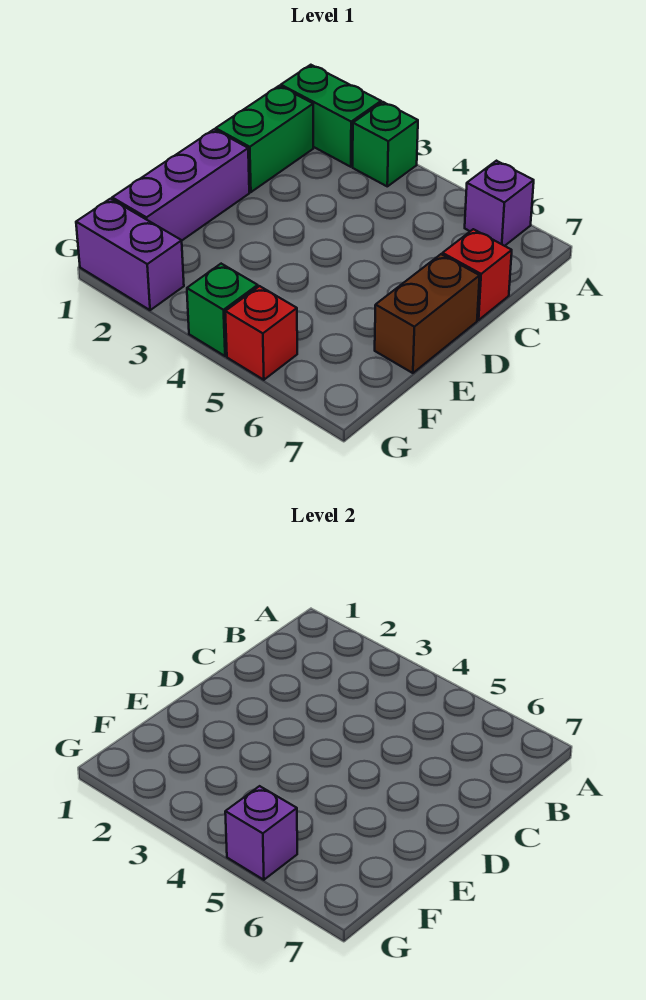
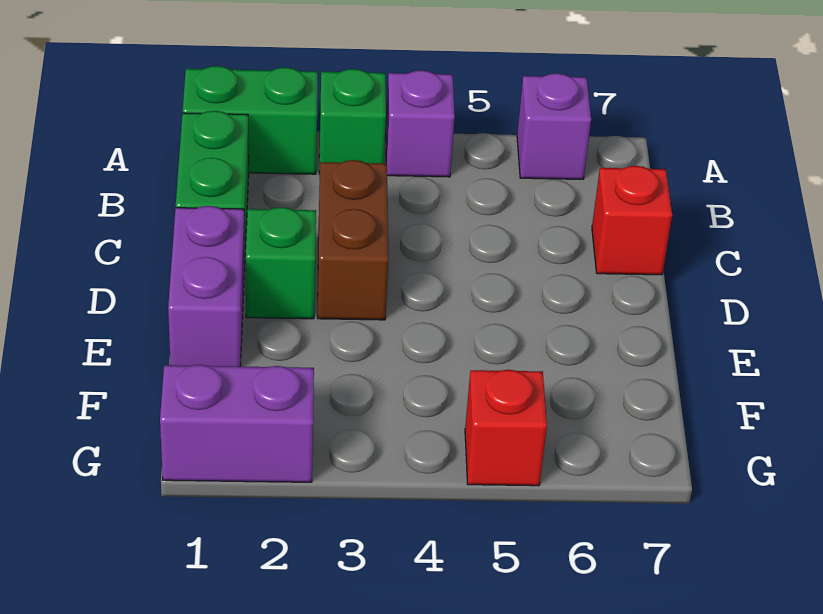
purple 1x3 brick [112,129,249,240] -> purple 1x2 brick [168,206,245,367]
brown 1x2 brick [375,254,480,373] -> brown 1x2 brick moved to [318,160,389,320]
green 1x1 brick [187,264,258,356] -> green 1x1 brick moved to [246,207,316,319]
purple 1x1 brick [225,786,297,880] -> purple 1x1 brick moved to [385,70,455,177]

